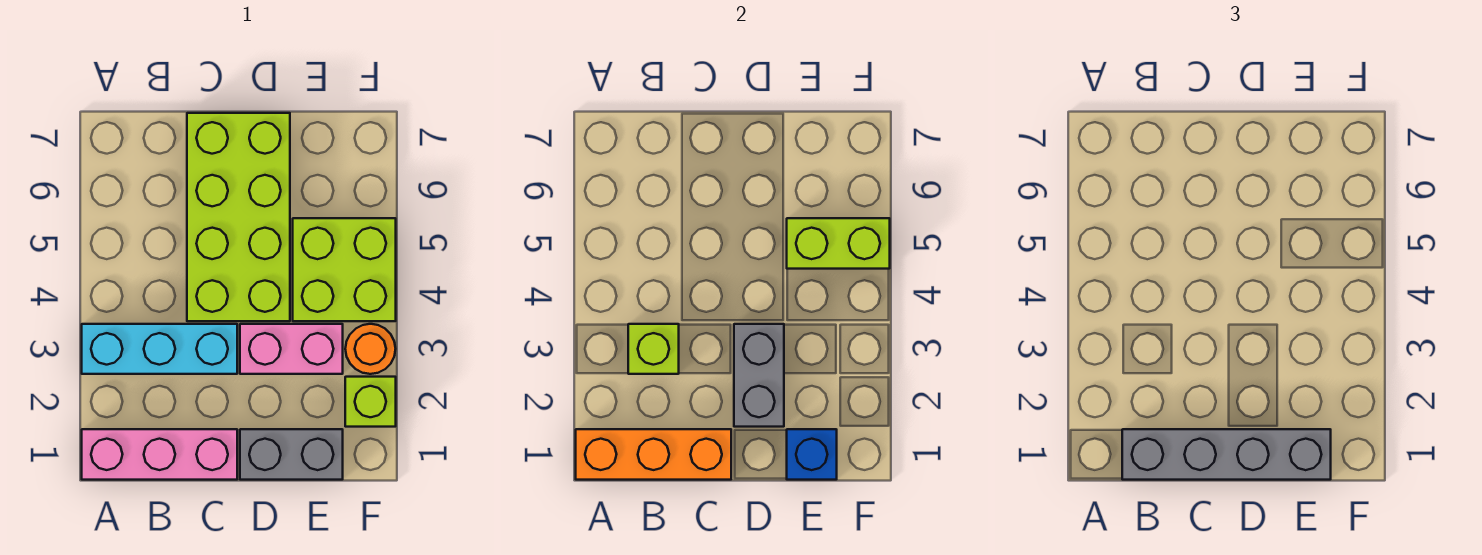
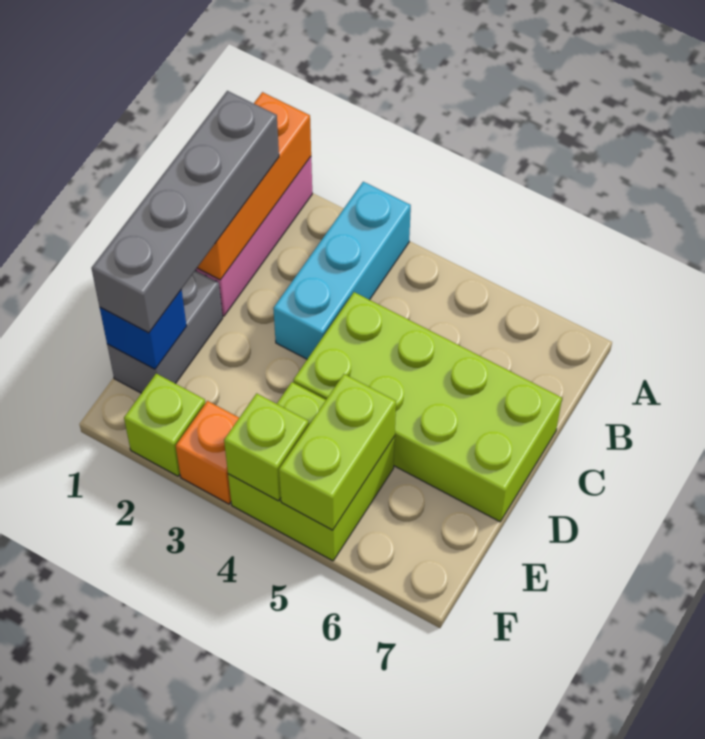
lime 1x1 brick [628,324,679,374] -> lime 1x1 brick moved to [224,393,309,501]
grey 1x2 brick [734,324,784,427] -> none
pink 1x2 brick [240,324,343,374] -> none
orange 1x1 round brick [345,324,396,374] -> orange 1x1 brick [176,401,239,504]

